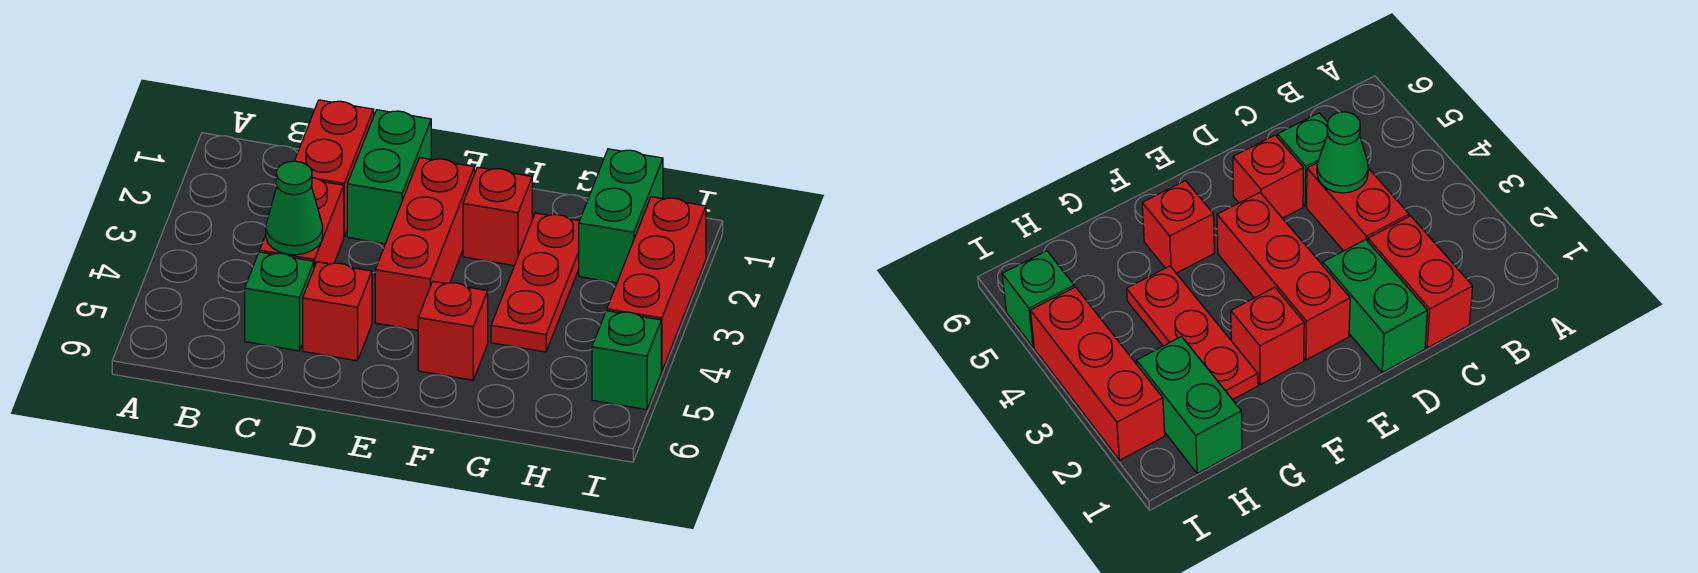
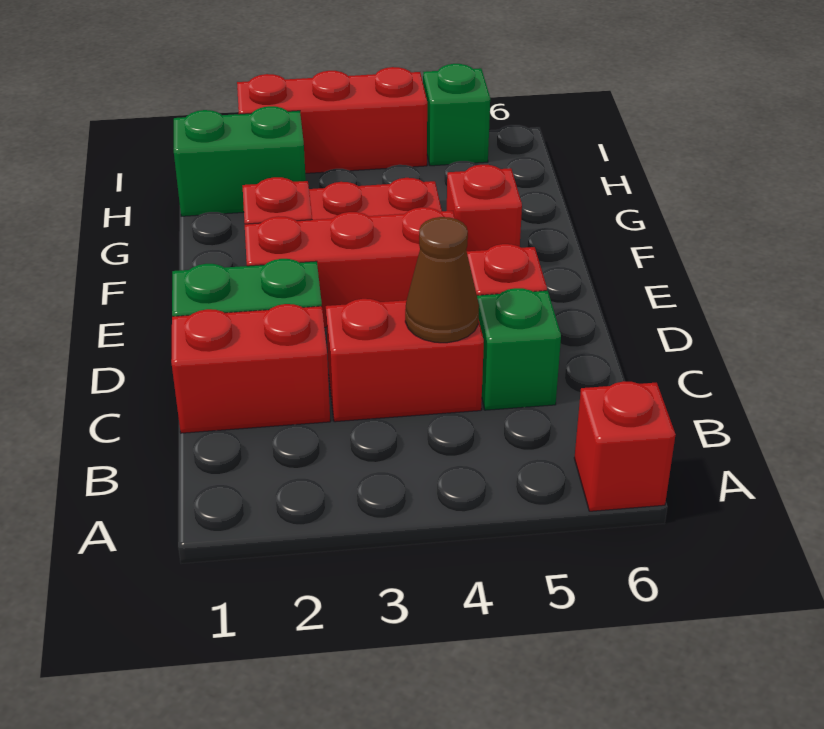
none -> red 1x1 brick [574,381,676,511]
green 1x1 cone [266,161,323,255] -> brown 1x1 cone [405,217,479,343]

